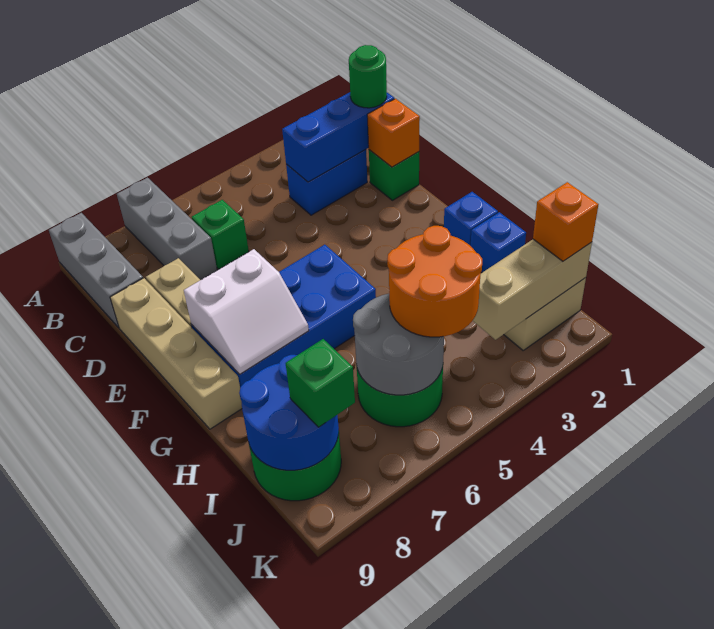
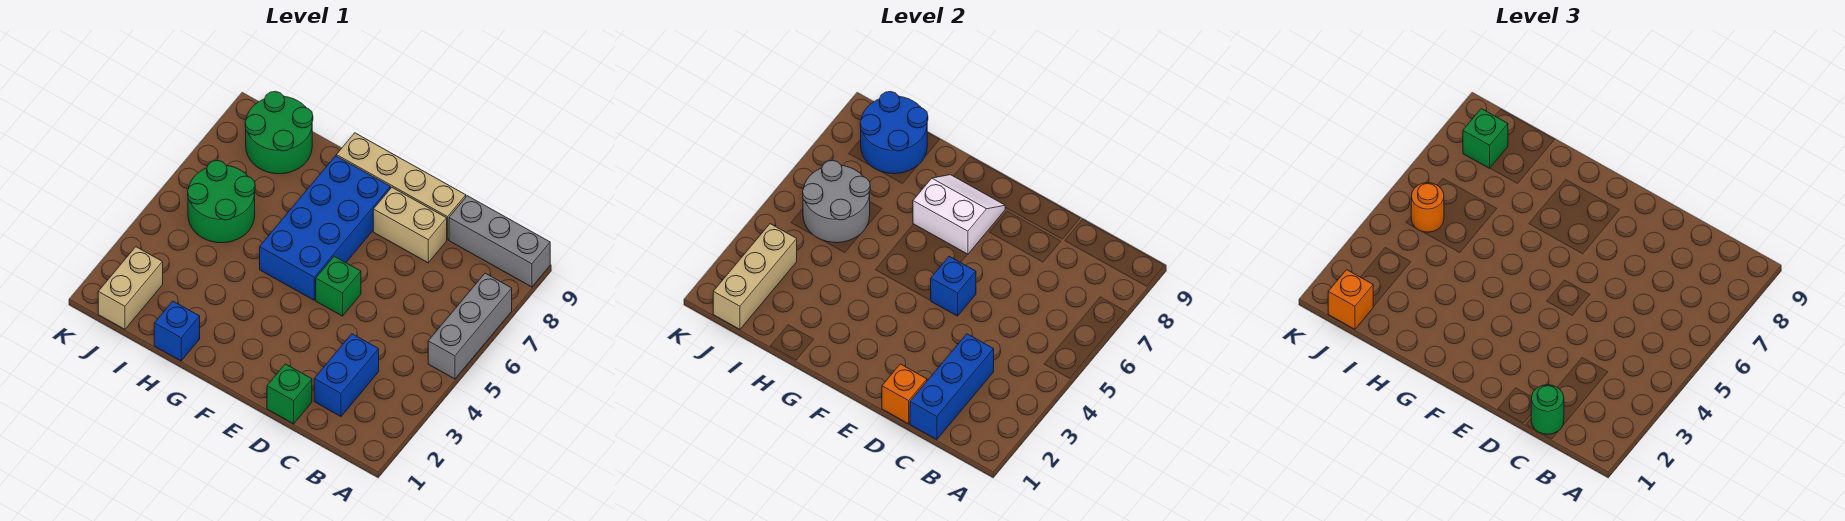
grey 1x3 brick [117,178,217,280] -> grey 1x3 brick turned to [428,273,512,379]
green 1x1 brick [192,200,249,269] -> green 1x1 brick moved to [316,256,361,316]
white 2x2 slope [184,249,309,374] -> white 2x2 slope turned to [913,175,1005,254]
blue 1x1 brick [444,192,498,246] -> blue 1x1 brick moved to [930,256,976,316]
orange 2x2 round brick [387,226,482,337] -> orange 1x1 round brick [1411,183,1444,232]

